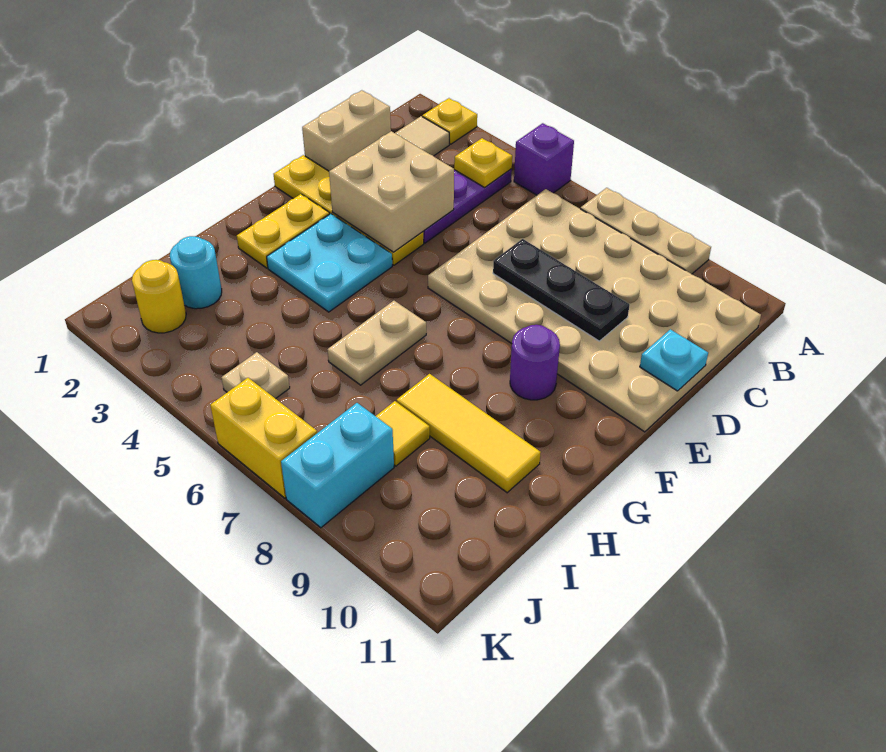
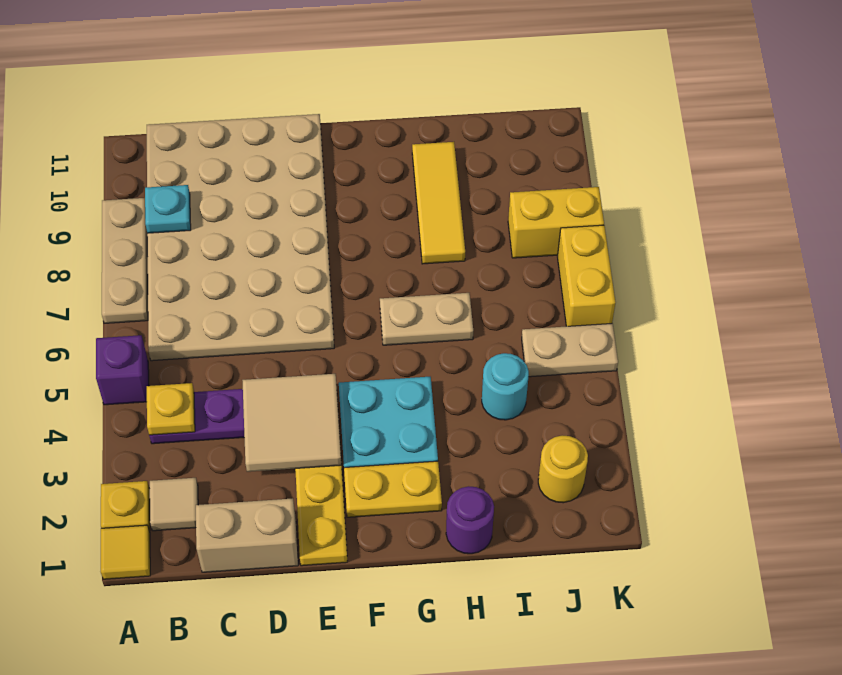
tan 2x2 brick [329,131,454,252] -> tan 2x2 tile [242,374,341,472]
black 1x3 plate [493,239,630,341] -> none
cyan 1x1 plate [640,329,708,391] -> cyan 1x1 plate moved to [145,185,191,233]
purple 1x1 round brick [510,325,560,400] -> purple 1x1 round brick moved to [446,486,494,554]
cyan 1x1 round brick [170,236,222,309] -> cyan 1x1 round brick moved to [482,353,529,420]
yellow 1x1 tile [376,401,430,466] -> yellow 1x1 tile moved to [101,525,150,579]
tan 1x1 plate [222,352,290,399] -> tan 1x2 plate [522,324,618,377]
cyan 1x2 brick [281,403,394,528] -> yellow 1x2 brick [508,187,604,258]

